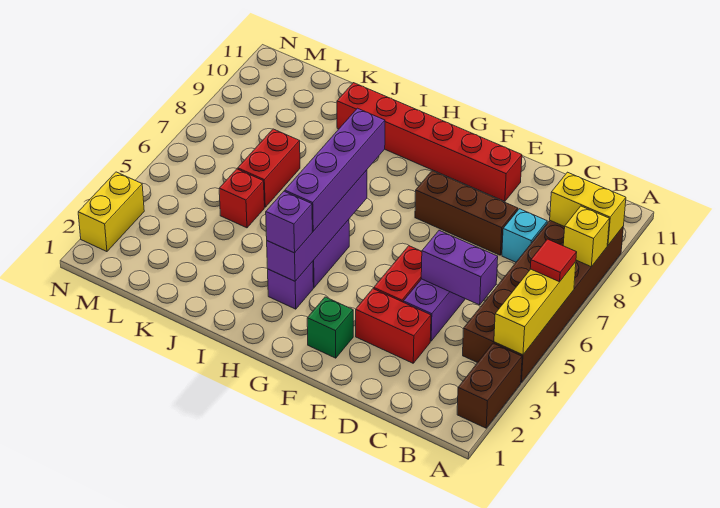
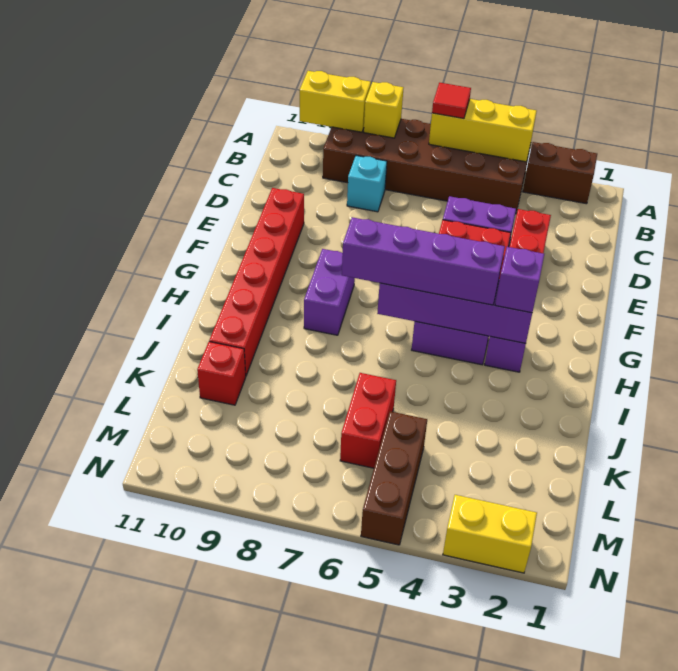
yellow 1x2 brick [550,172,626,245] -> yellow 1x2 brick turned to [300,71,371,132]
purple 1x2 brick [421,230,498,305] -> purple 1x2 brick moved to [304,249,355,335]
brown 1x3 brick [415,171,518,255] -> brown 1x3 brick moved to [361,411,427,545]
green 1x1 brick [307,297,353,358] -> none
red 1x1 brick [219,169,264,228] -> red 1x1 brick moved to [197,342,246,405]
red 1x2 brick [238,129,300,207] -> red 1x2 brick turned to [340,373,396,468]

